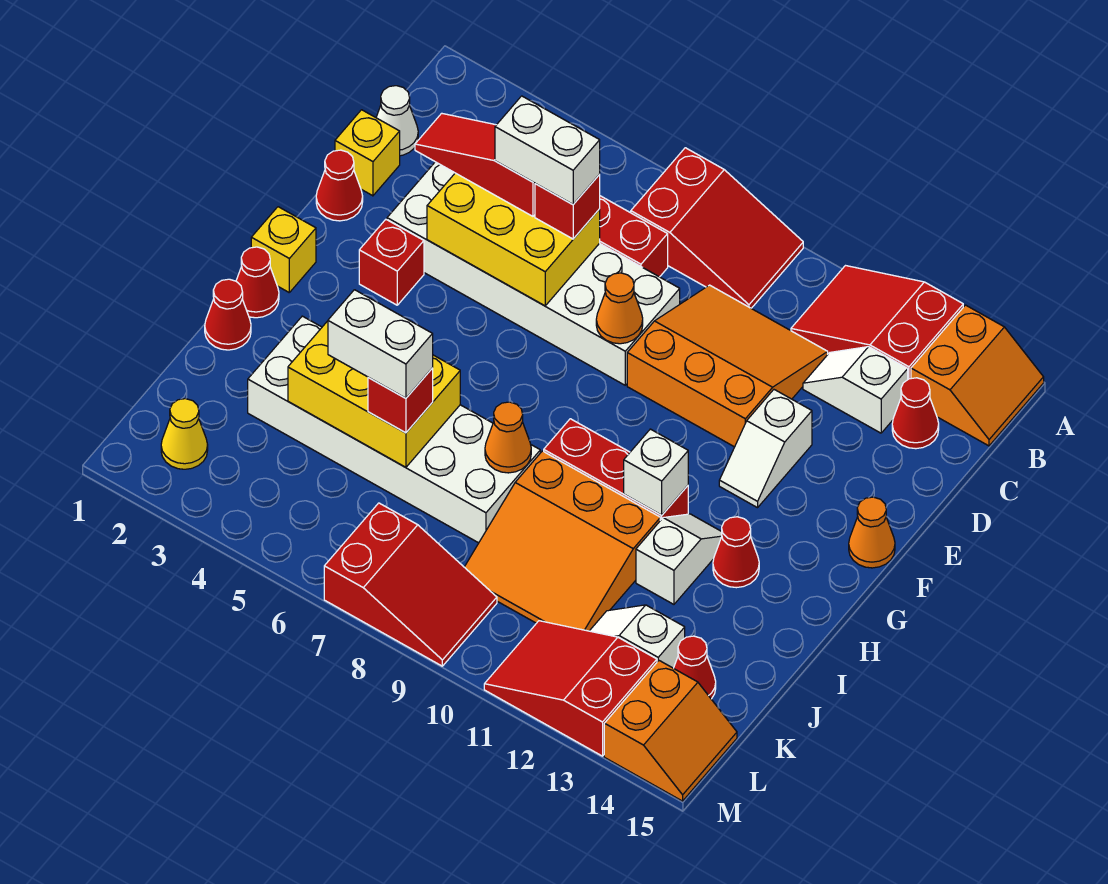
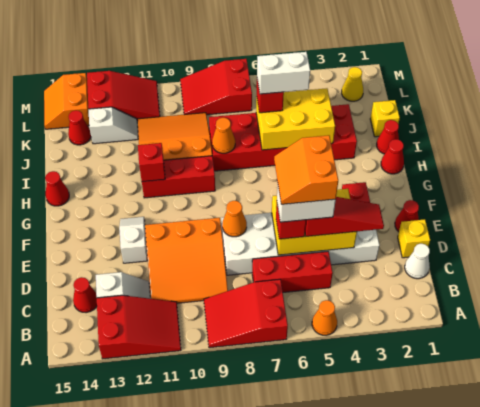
orange 2x2 slope [911,305,1044,446] -> orange 2x2 slope moved to [274,135,338,204]
orange 1x1 cone [849,497,895,568] -> orange 1x1 cone moved to [312,300,337,335]
yellow 1x1 brick [251,207,316,292] -> yellow 1x1 brick moved to [370,100,400,137]
white 1x1 brick [624,429,688,515] -> red 1x1 brick [138,143,165,182]
white 1x2 slope [636,514,722,604] -> none
red 1x1 cone [713,517,759,588] -> red 1x1 cone moved to [45,171,69,206]
white 2x6 brick [248,316,540,543] -> red 2x6 brick [209,104,357,171]

